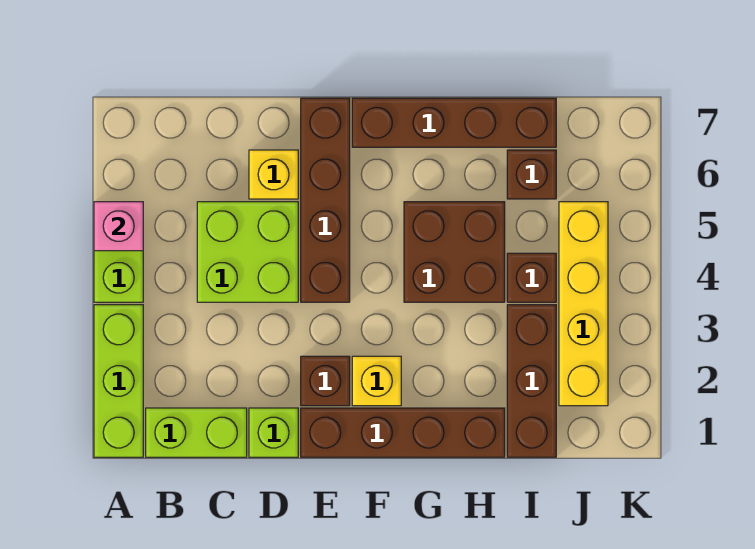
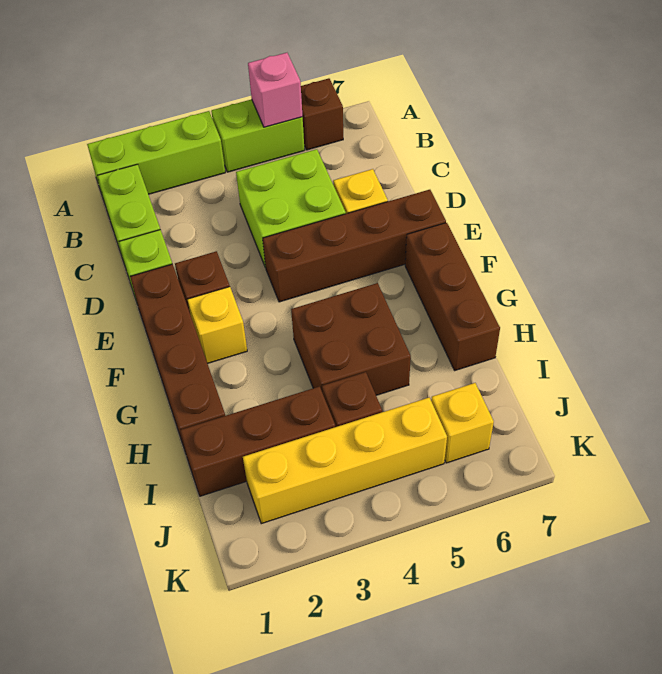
brown 1x4 brick [352,98,556,147] -> brown 1x3 brick [405,223,500,370]
brown 1x1 brick [507,150,556,199] -> brown 1x1 brick moved to [301,78,343,150]
none -> yellow 1x1 brick [431,383,494,463]

